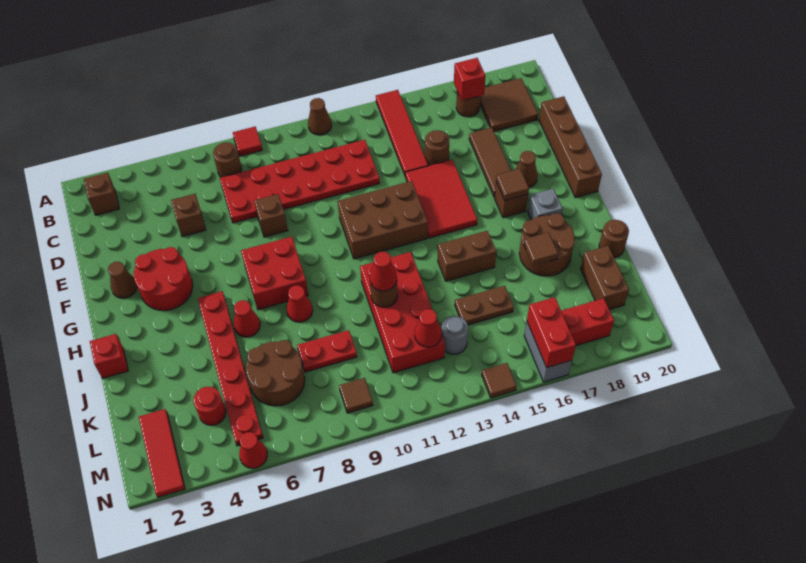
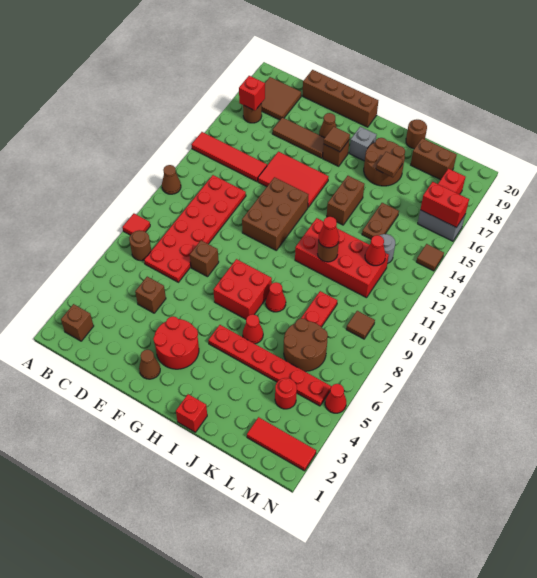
brown 1x1 round brick [425,130,449,166] -> none

